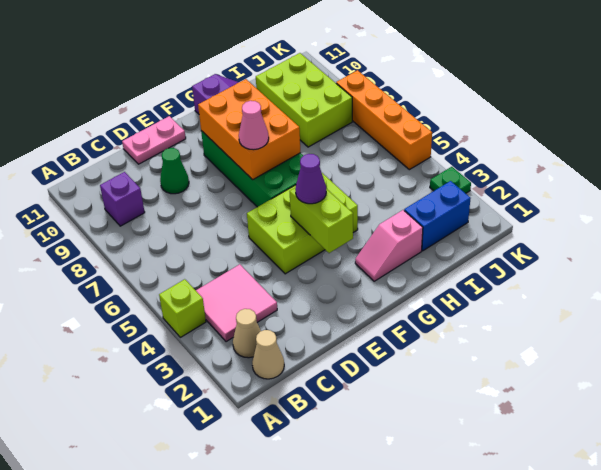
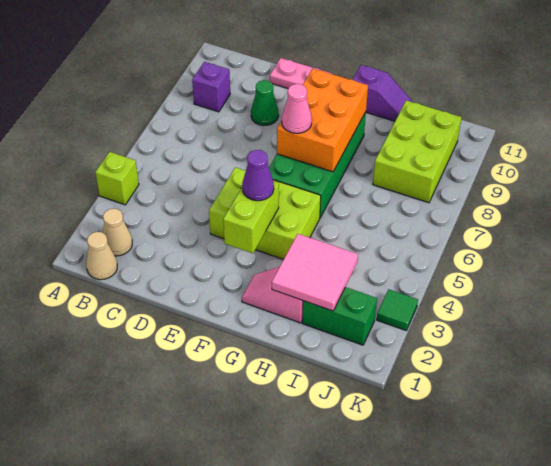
pink 2x2 tile [196,264,277,342] -> pink 2x2 tile moved to [272,234,358,311]
blue 1x2 brick [404,181,471,251] -> green 1x2 brick [302,287,377,345]
green 1x1 plate [430,167,471,193] -> green 1x1 tile [377,289,418,330]
orange 1x4 brick [336,70,432,170] -> none

